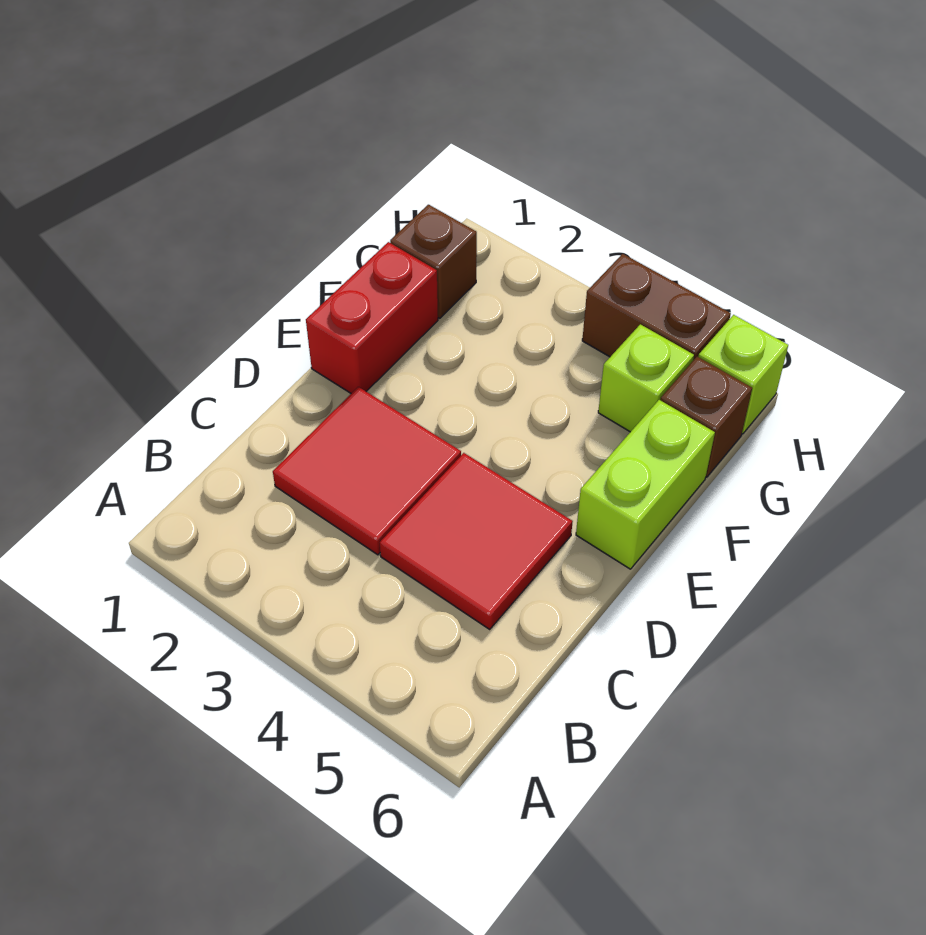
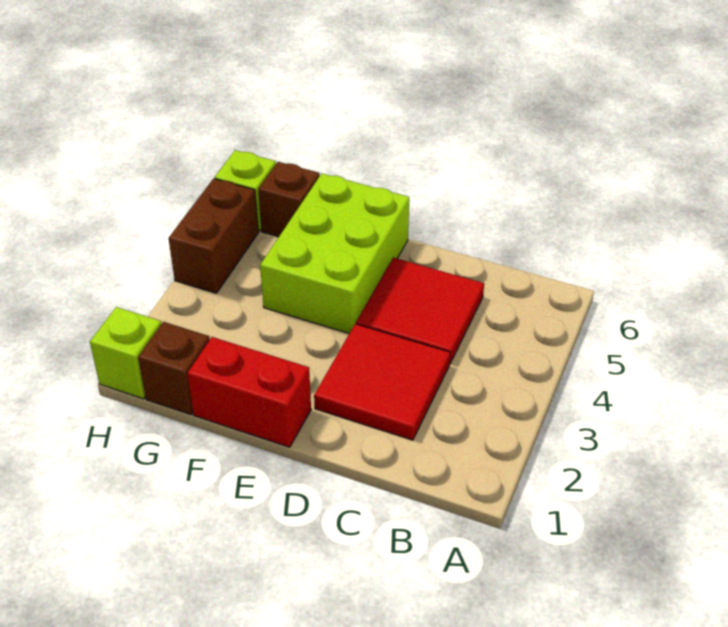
lime 1x2 brick [576,400,715,569] -> lime 2x3 brick [260,174,409,333]
lime 1x1 brick [598,324,694,432] -> lime 1x1 brick moved to [90,307,161,399]

